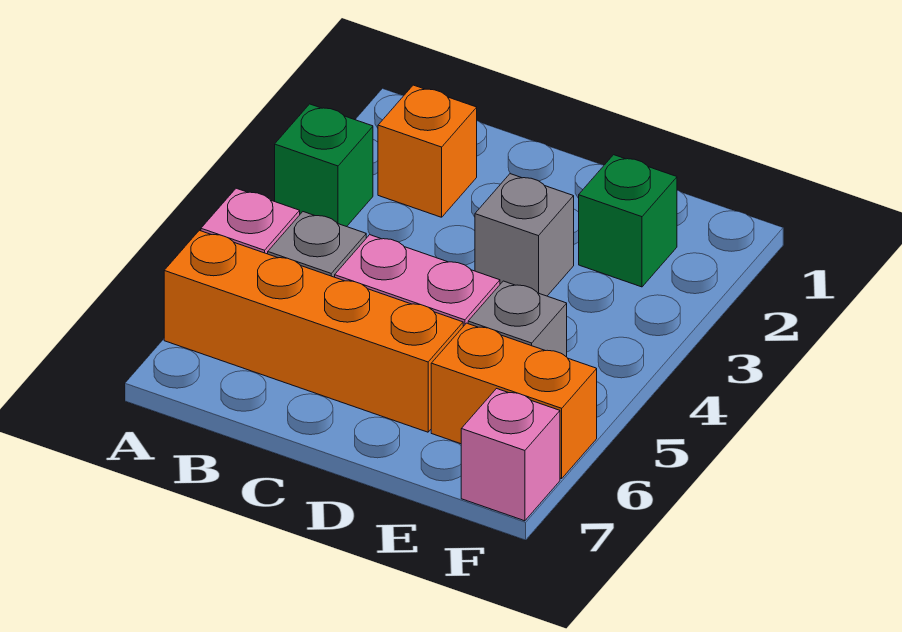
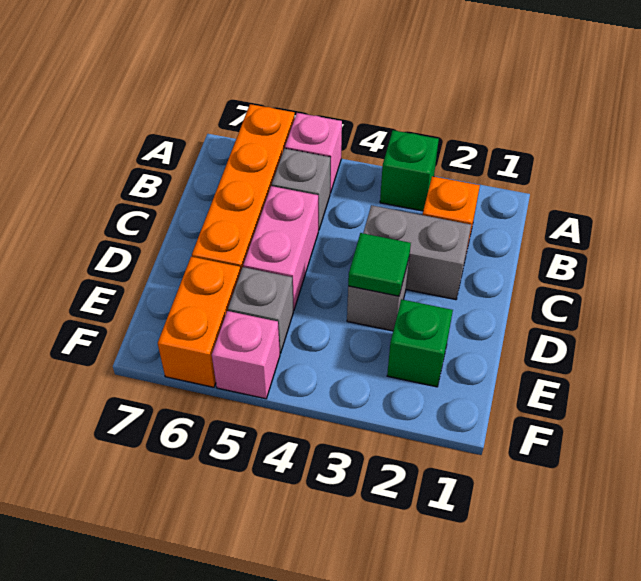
none -> grey 1x2 brick [363,205,471,300]
none -> green 1x1 tile [348,233,411,296]
pink 1x1 brick [461,389,560,521] -> pink 1x1 brick moved to [212,311,280,399]

